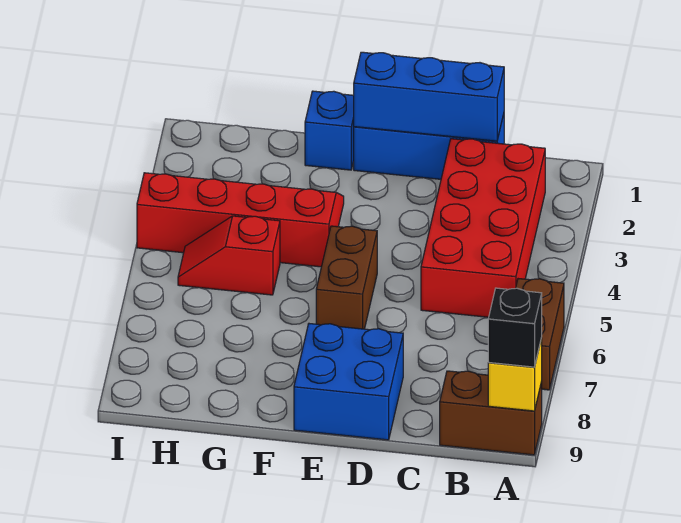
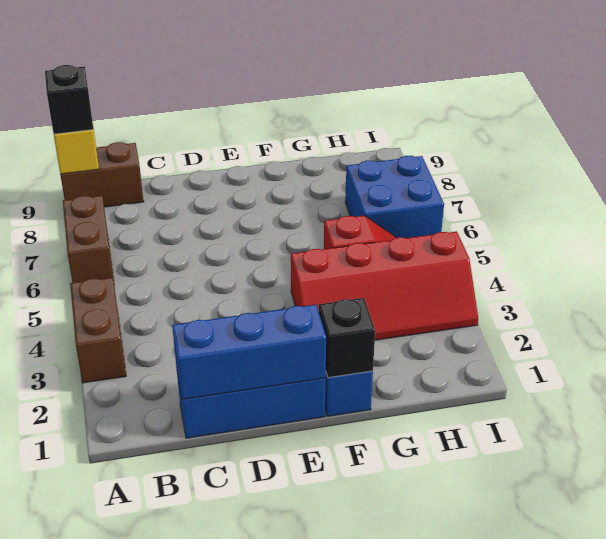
red 2x4 brick [421,139,545,317] -> none
blue 2x2 brick [294,324,403,440] -> blue 2x2 brick moved to [345,156,444,238]
brown 1x2 brick [316,226,377,329] -> brown 1x2 brick moved to [70,277,126,383]
none -> black 1x1 brick [319,298,375,378]

